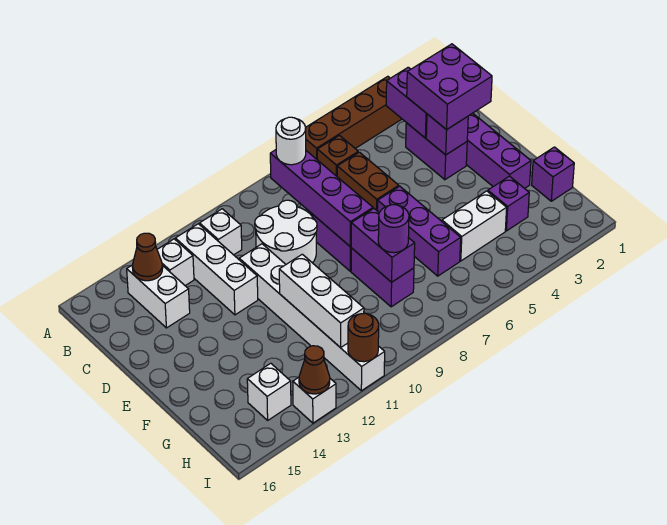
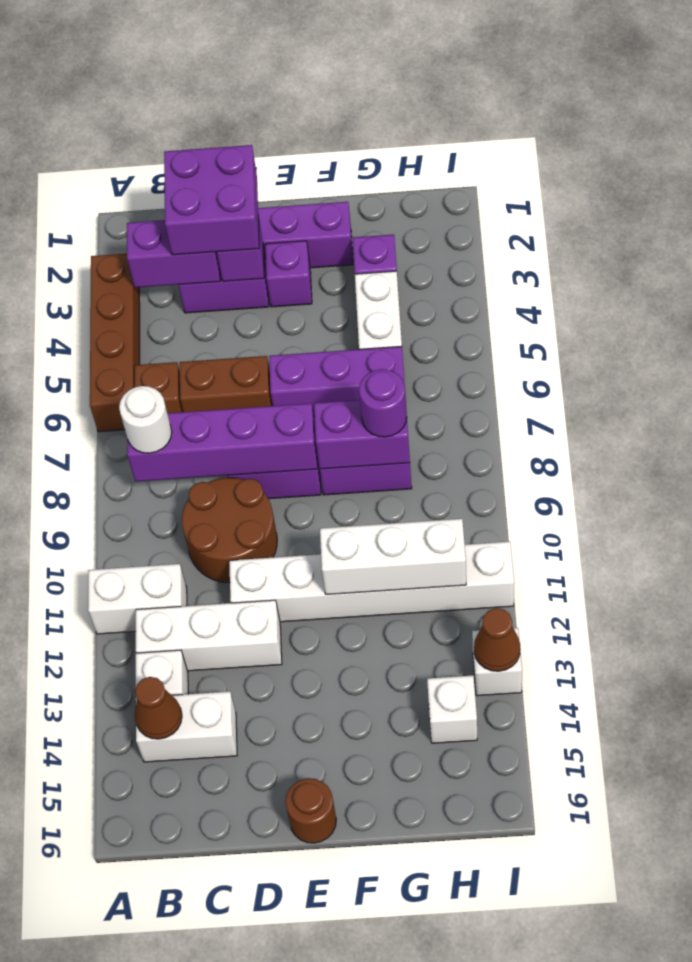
white 1x1 brick [200,209,242,255] -> white 1x2 brick [88,564,187,634]
white 2x2 round brick [255,200,317,264] -> brown 2x2 round brick [182,478,277,583]
purple 1x1 brick [532,147,574,201] -> purple 1x1 brick moved to [265,241,312,307]
brown 1x1 round brick [348,314,379,362] -> brown 1x1 round brick moved to [285,778,336,843]

